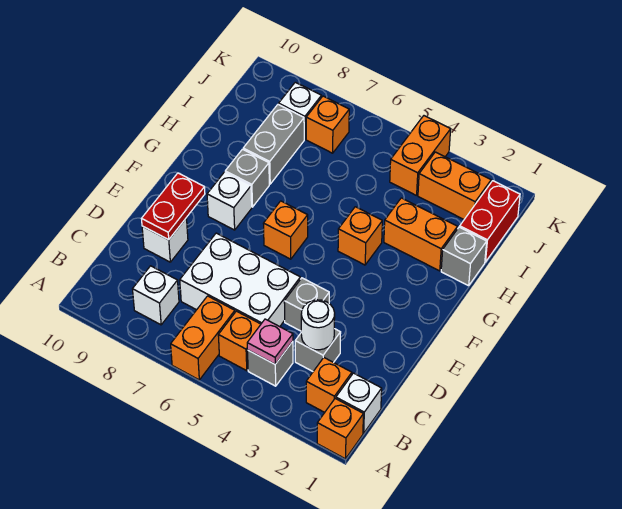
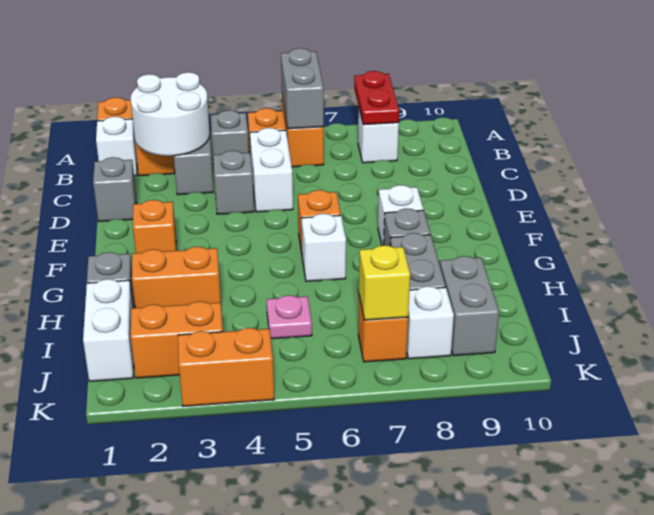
none -> grey 1x2 brick [281,48,324,129]
pink 1x1 plate [247,319,293,364] -> pink 1x1 plate moved to [267,295,312,339]
white 1x1 round brick [301,300,335,350] -> white 2x2 round brick [131,72,210,156]
white 2x3 brick [180,233,300,327] -> white 1x2 brick [250,128,293,212]
none -> grey 1x1 brick [93,157,136,221]
white 1x1 brick [142,218,188,262] -> white 1x1 brick moved to [302,214,346,281]
red 1x2 plate [141,173,205,240] -> red 1x2 plate moved to [354,71,399,125]
orange 1x1 brick [338,207,382,265] -> orange 1x1 brick moved to [133,200,176,253]
red 1x2 brick [460,181,520,262] -> white 1x2 brick [83,279,134,381]
none -> grey 1x2 brick [440,256,499,356]
orange 1x2 brick [390,116,451,196] -> orange 1x2 brick turned to [178,328,274,406]
none -> yellow 1x1 brick [359,245,410,320]

